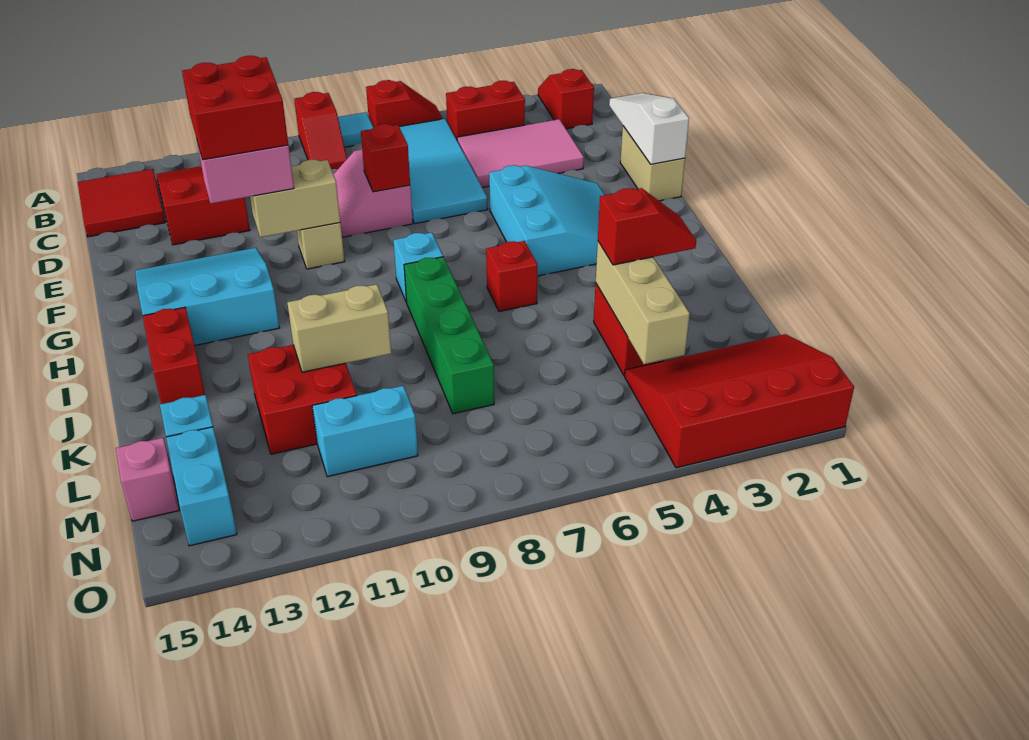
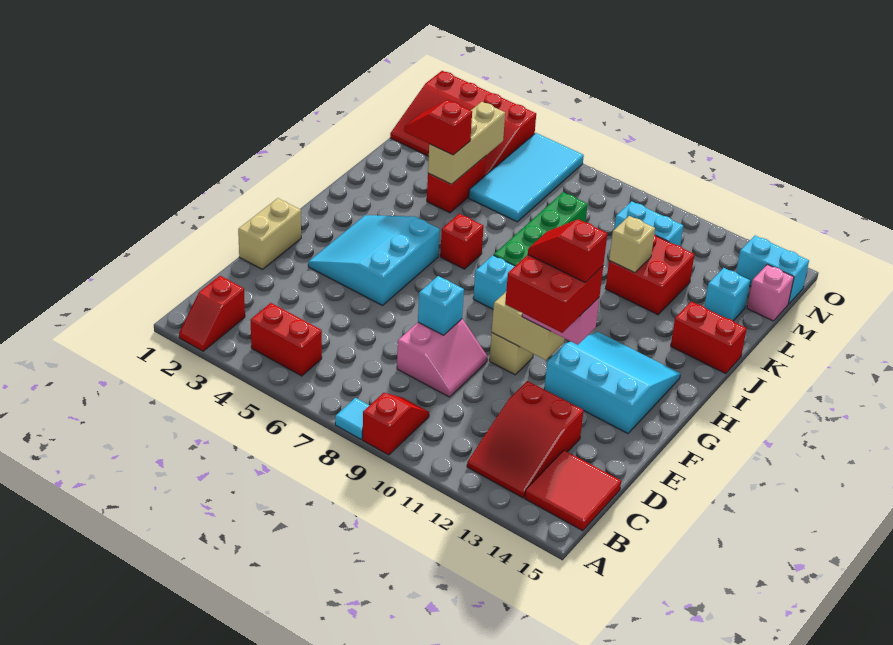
red 1x2 slope [366,80,443,127] -> red 1x2 slope moved to [528,219,607,283]
cyan 2x4 tile [400,119,488,224] -> cyan 2x4 tile moved to [469,133,584,222]
pink 2x3 tile [457,119,584,188] -> none
white 1x3 slope [609,93,689,164] -> none
red 1x1 brick [361,124,410,192] -> cyan 1x1 brick [418,276,464,335]
cyan 3x3 slope [135,248,280,345] -> cyan 3x3 slope turned to [544,332,680,433]
red 1x2 brick [143,307,205,404] -> red 1x2 brick turned to [671,302,747,373]
tan 1x2 brick [287,284,391,372] -> tan 1x1 brick [609,216,655,273]
cyan 1x2 brick [166,427,237,546] -> cyan 1x2 brick turned to [736,236,809,304]

